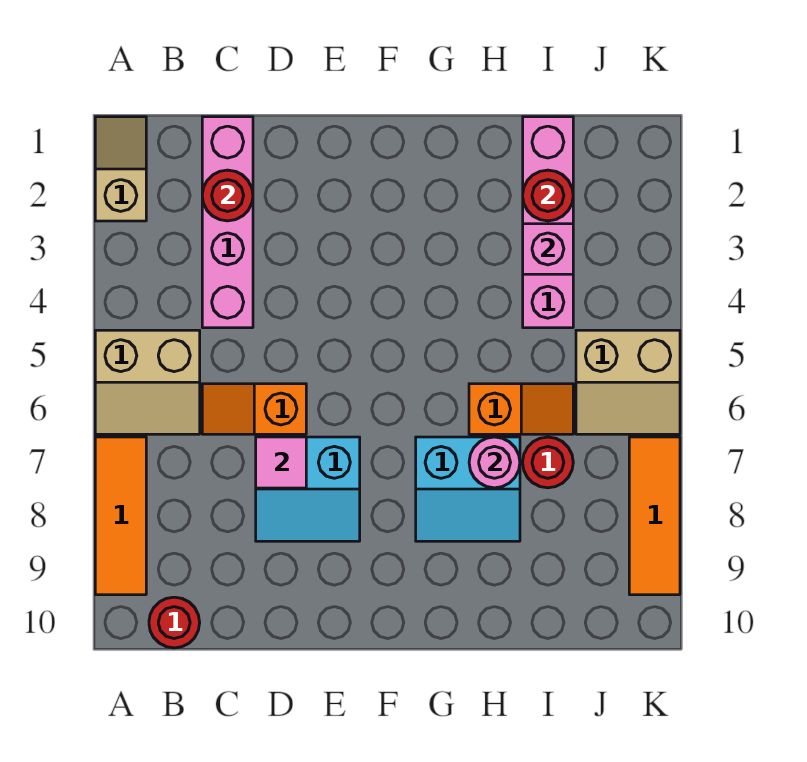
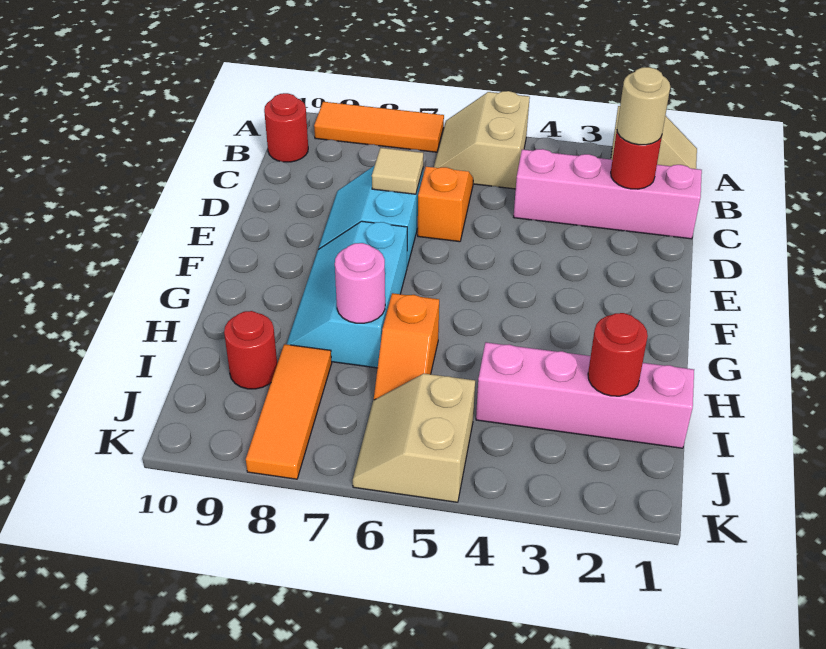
none -> tan 1x1 round brick [617,67,670,145]
pink 1x1 tile [256,437,306,488] -> tan 1x1 tile [372,148,423,194]
cyan 2x2 slope [416,437,520,541] -> cyan 2x3 slope [287,221,407,368]
pink 1x1 brick [523,224,573,274] -> none
red 1x1 round brick [523,437,573,488] -> red 1x1 round brick moved to [224,311,277,389]
orange 1x3 tile [629,437,680,595] -> orange 1x3 tile turned to [246,344,332,479]

